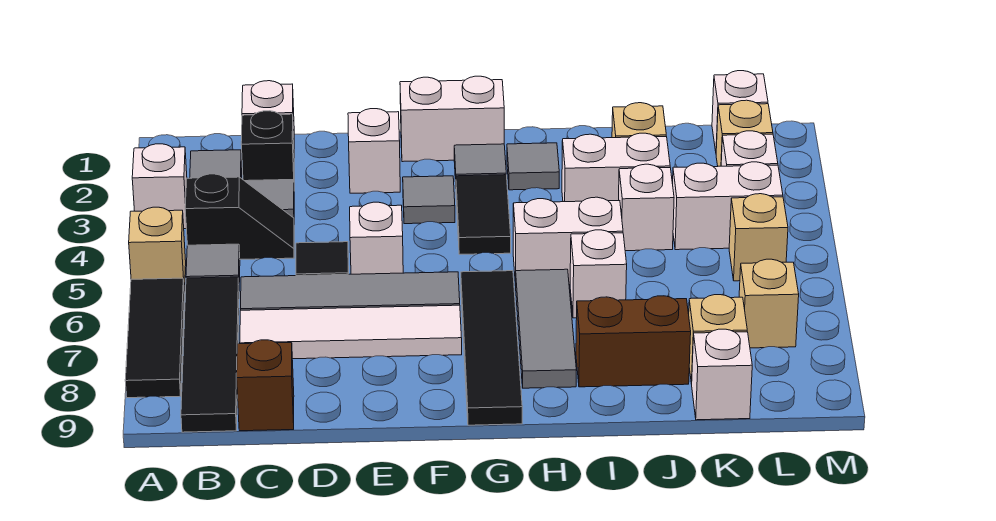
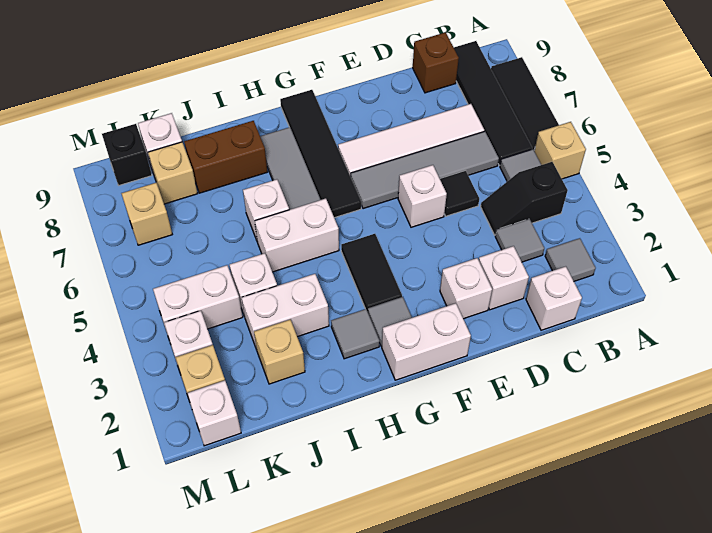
white 1x1 brick [132,144,187,229] -> white 1x1 brick moved to [479,246,529,310]
black 1x1 brick [241,111,294,181] -> black 1x1 brick moved to [102,124,152,185]
grey 1x1 tile [403,176,455,224] -> none
tan 1x1 brick [729,194,788,281] -> none

